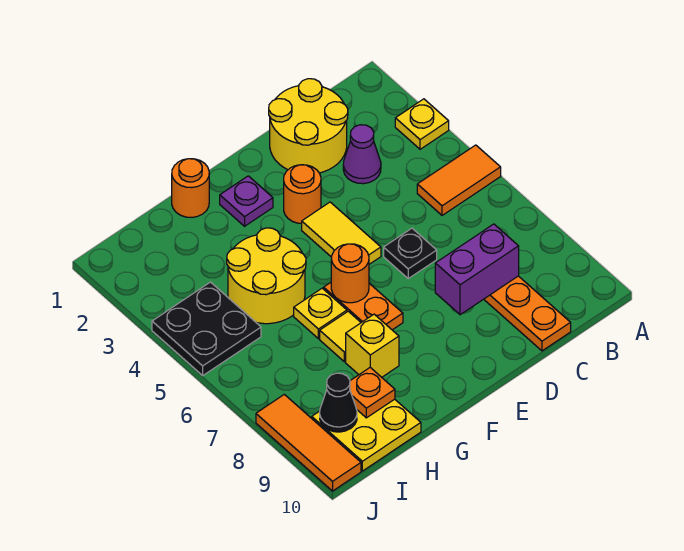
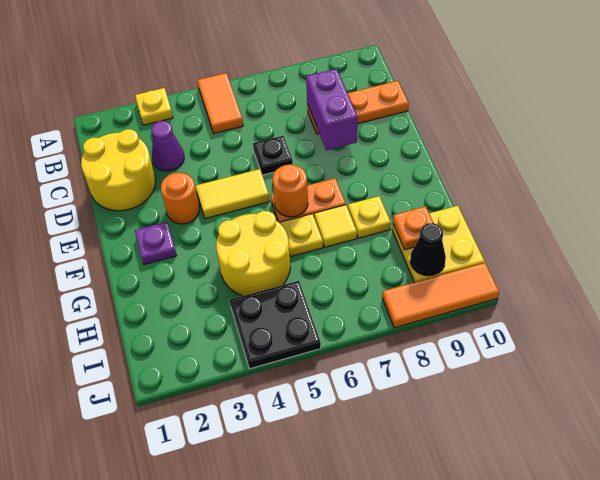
orange 1x1 round brick [172,159,209,217] -> none
yellow 1x1 brick [346,314,399,377] -> yellow 1x1 plate [348,196,391,238]

